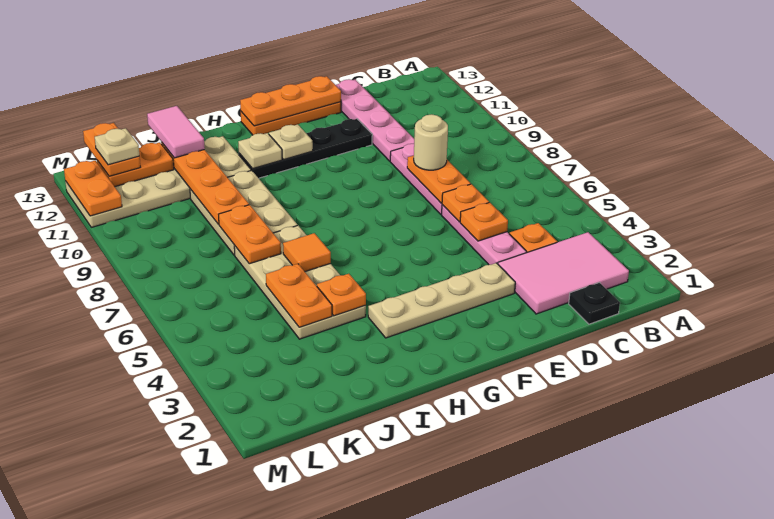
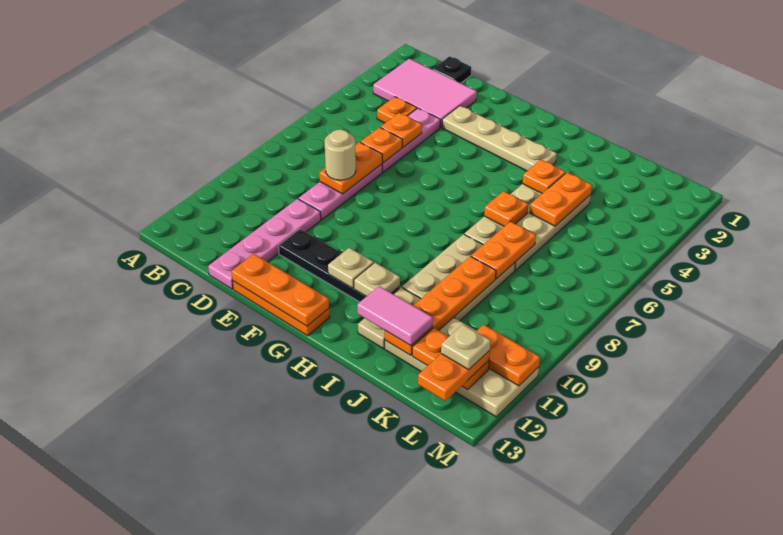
orange 1x1 tile [283,233,331,272] -> orange 1x1 plate [484,191,528,226]
pink 1x2 tile [147,106,205,158] -> pink 1x2 tile turned to [357,286,433,346]
orange 1x2 plate [64,161,122,216] -> orange 1x2 plate turned to [476,325,540,386]

